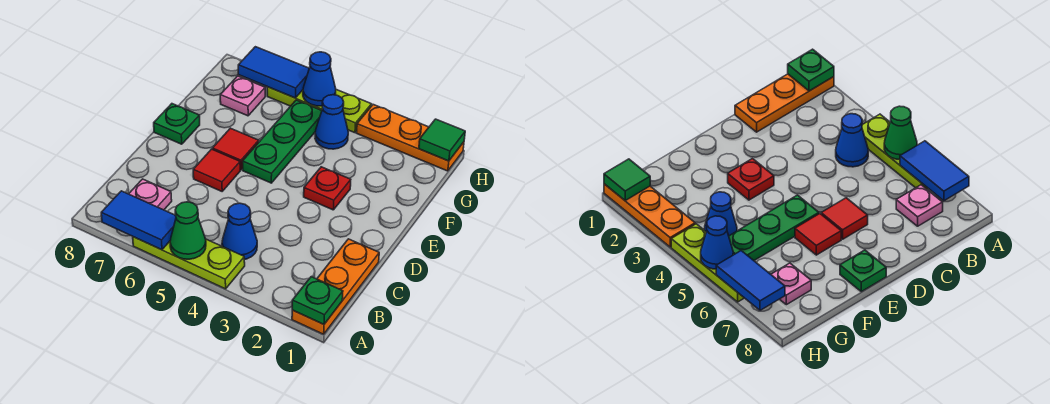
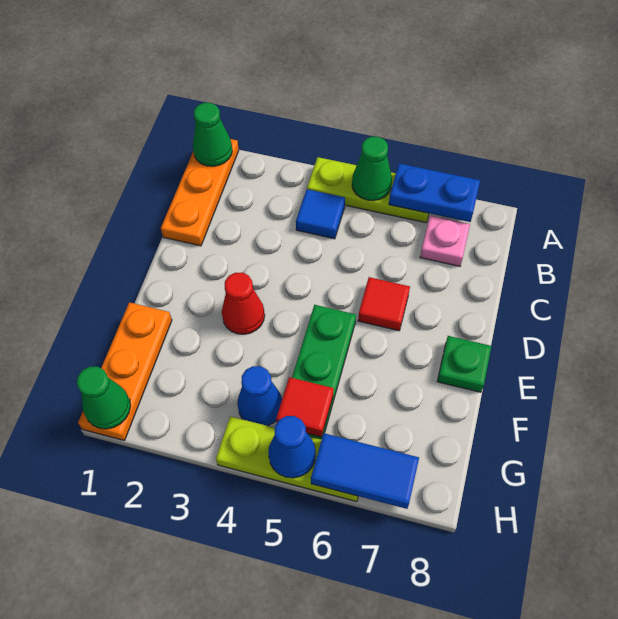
green 1x1 plate [292,277,343,324] -> green 1x1 cone [193,103,232,166]
blue 1x2 tile [101,191,176,250] -> blue 1x2 plate [389,163,480,222]
blue 1x1 cone [222,203,257,260] -> blue 1x1 tile [296,189,345,239]
red 1x1 plate [304,167,351,210] -> red 1x1 cone [222,273,265,334]
red 1x1 tile [212,128,259,170] -> red 1x1 tile moved to [276,377,334,437]
pink 1x1 plate [220,76,265,116] -> none
orange 1x3 plate [357,105,464,171] -> orange 1x3 plate turned to [78,302,172,440]
green 1x1 tile [419,119,465,161] -> green 1x1 cone [77,367,131,429]

